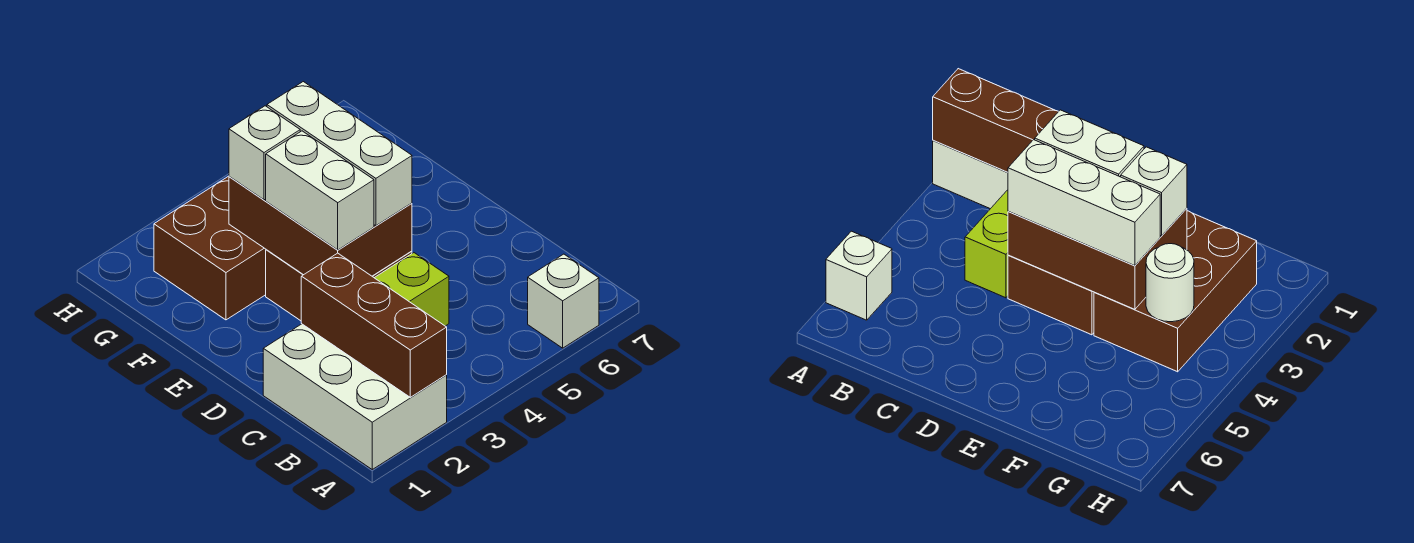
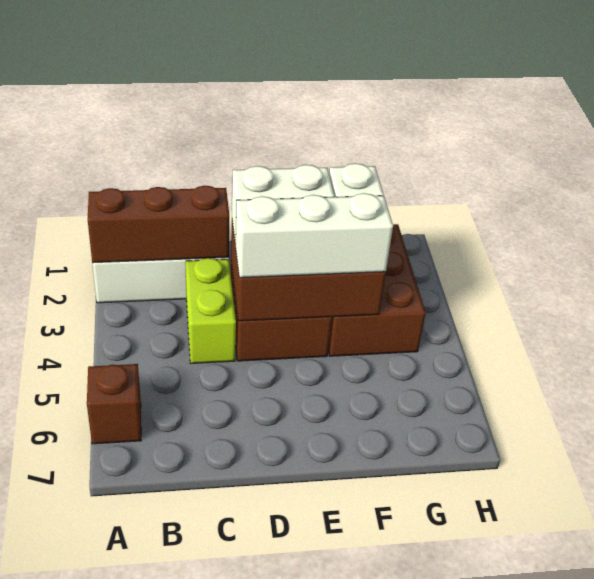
white 1x1 brick [528,254,599,348] -> brown 1x1 brick [87,364,141,444]
white 1x1 round brick [1146,244,1194,322] -> none

